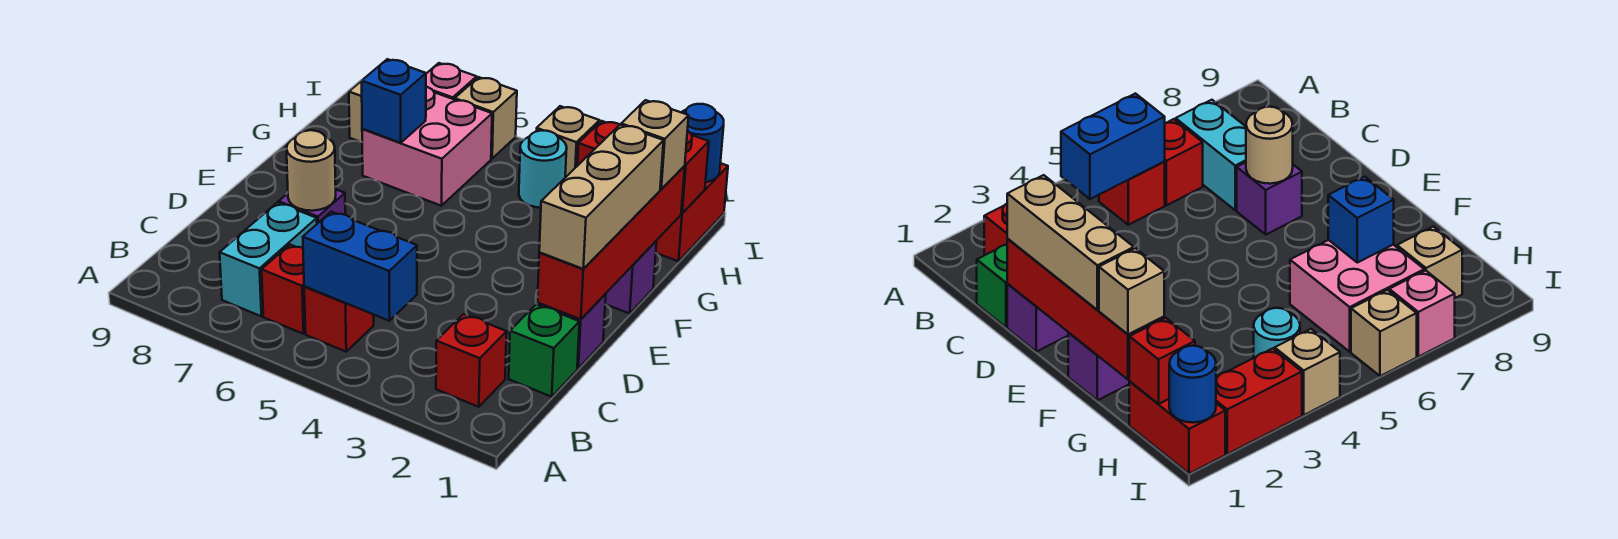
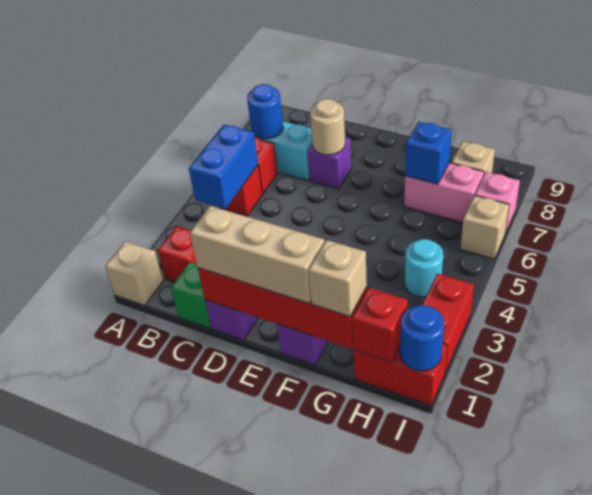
none -> blue 1x1 round brick [247,84,283,139]
pink 2x2 brick [362,87,492,206] -> pink 1x2 brick [404,163,484,223]
tan 1x1 brick [537,106,600,178] -> tan 1x1 brick moved to [105,241,163,306]

